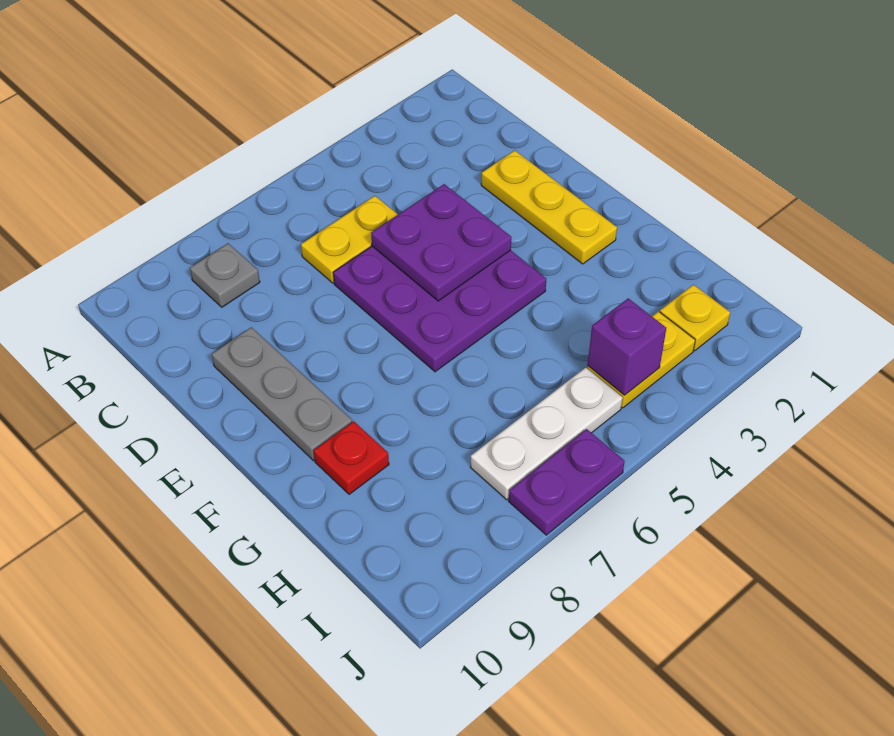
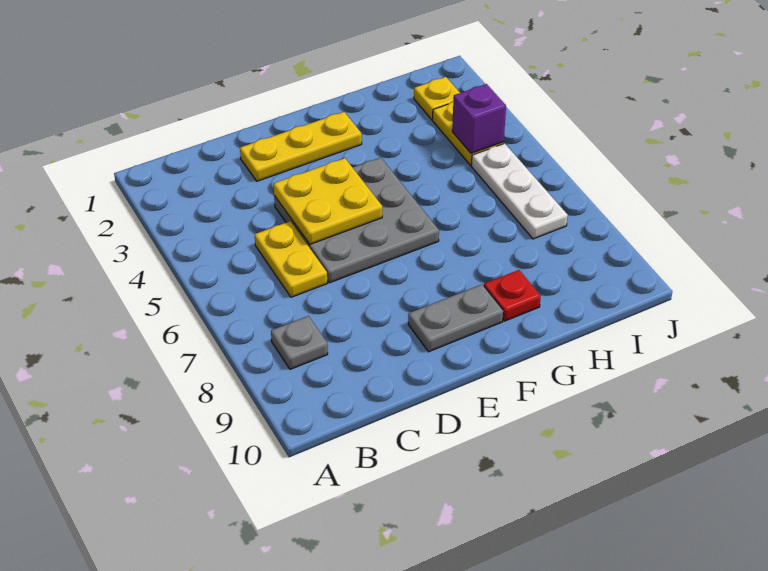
purple 3x3 plate [333,246,546,372] -> grey 3x3 plate [274,158,439,283]
purple 2x2 plate [371,184,511,301] -> yellow 2x2 plate [274,158,382,244]
grey 1x3 plate [212,327,352,460] -> grey 1x2 plate [408,284,503,352]
purple 1x2 plate [509,429,625,535] -> none

